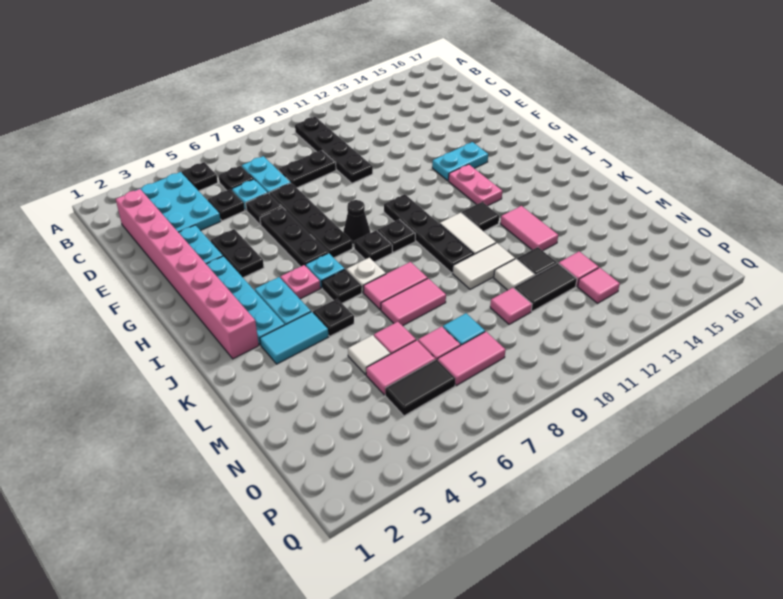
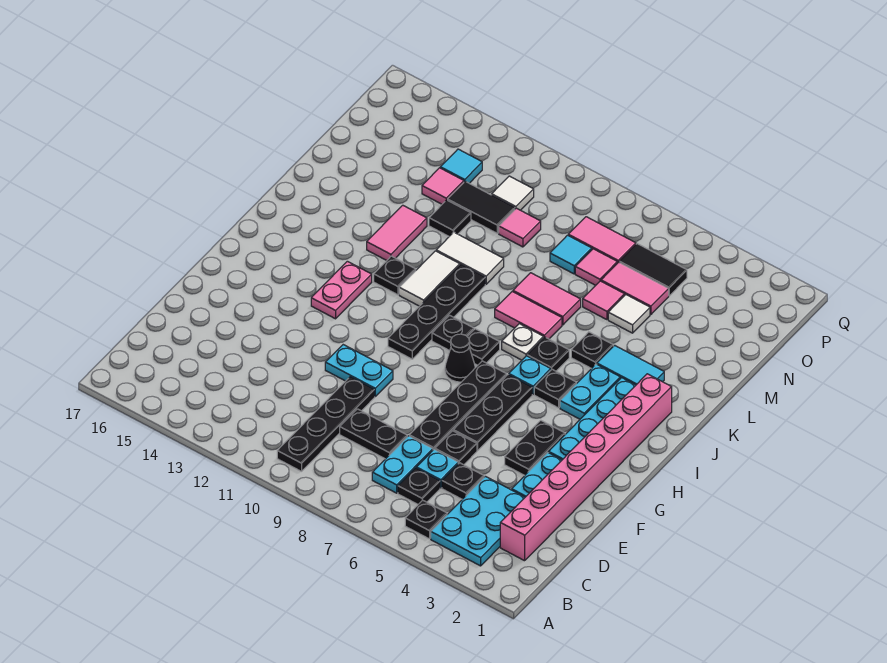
cyan 1x2 plate [432,142,488,181] -> cyan 1x2 plate moved to [325,345,393,396]
pink 1x1 plate [281,265,320,299] -> black 1x1 plate [534,369,576,408]
black 1x1 tile [462,202,499,231] -> black 1x1 plate [374,256,416,295]
white 1x1 tile [494,259,535,290] -> white 1x1 tile moved to [492,176,534,210]
pink 1x1 tile [578,268,620,303] -> cyan 1x1 tile [440,149,482,183]

